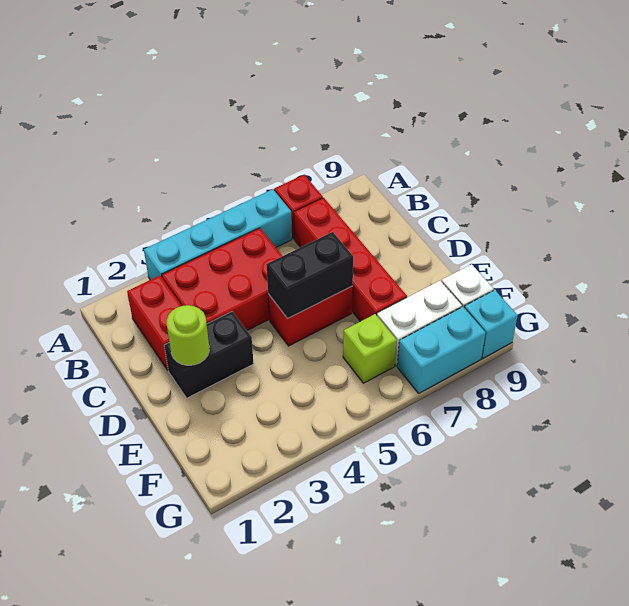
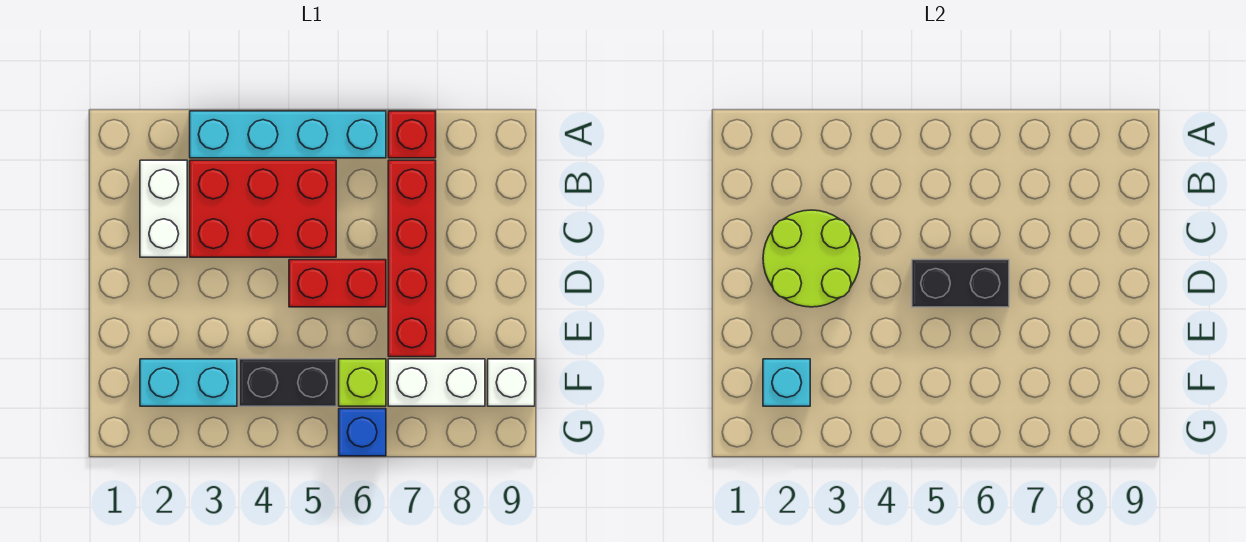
red 1x2 brick [127,276,182,370] -> white 1x2 brick [140,160,187,257]
black 1x2 brick [164,311,254,398] -> black 1x2 brick moved to [239,359,336,406]
lime 1x1 round brick [167,305,209,365] -> lime 2x2 round brick [763,210,860,307]
none -> blue 1x1 brick [339,409,386,456]
cyan 1x2 brick [397,307,486,393] -> cyan 1x2 brick moved to [140,359,237,406]
cyan 1x1 brick [464,290,518,358] -> cyan 1x1 brick moved to [763,359,810,406]

